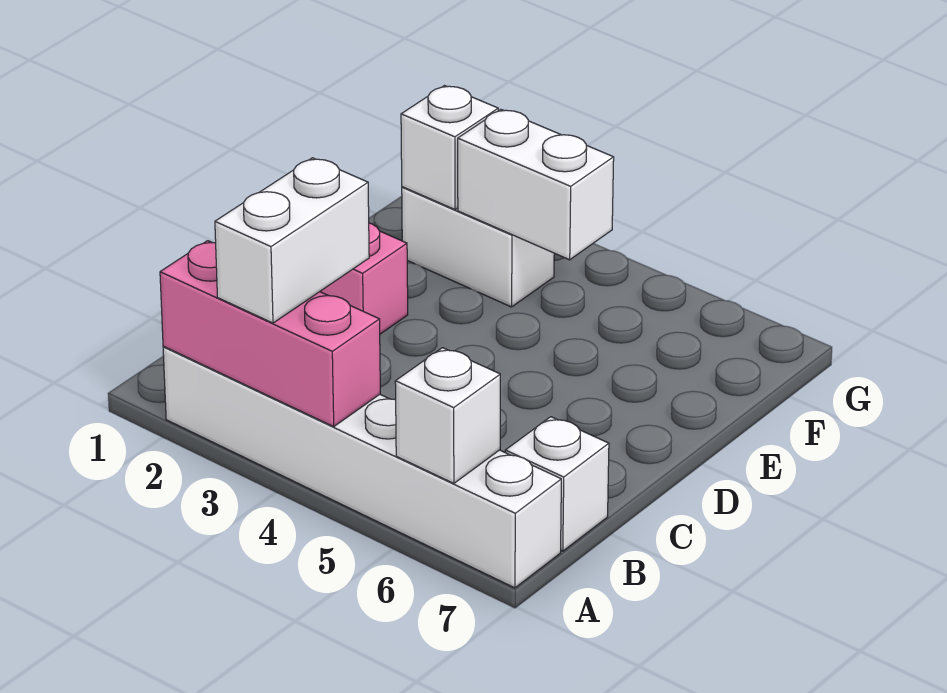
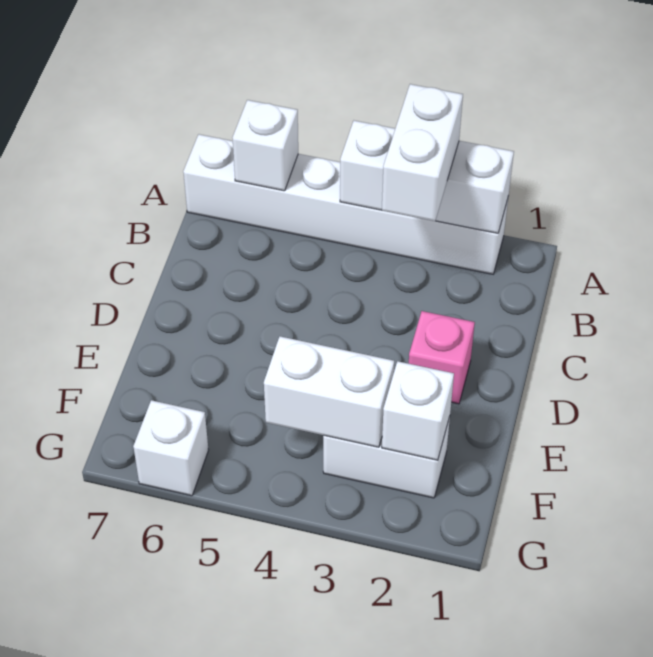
pink 1x3 brick [160,241,380,427] -> white 1x3 brick [340,121,514,233]
white 1x1 brick [505,417,609,551] -> white 1x1 brick moved to [133,400,208,496]

